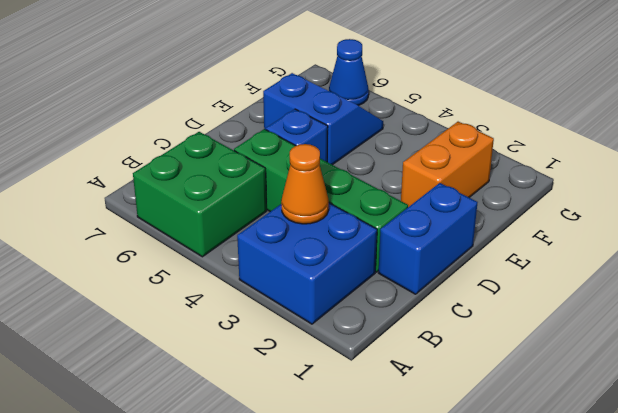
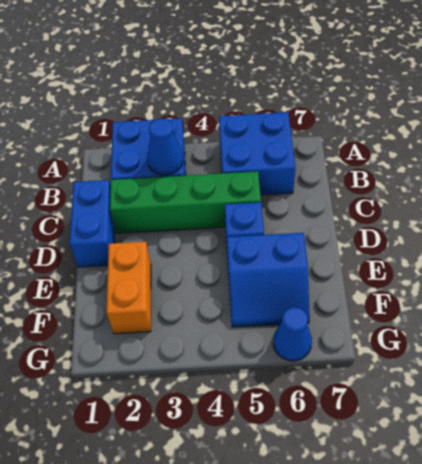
green 2x2 brick [133,132,266,257] -> blue 2x2 brick [219,112,295,195]
orange 1x1 cone [281,144,329,224] -> blue 1x1 cone [147,118,183,175]

